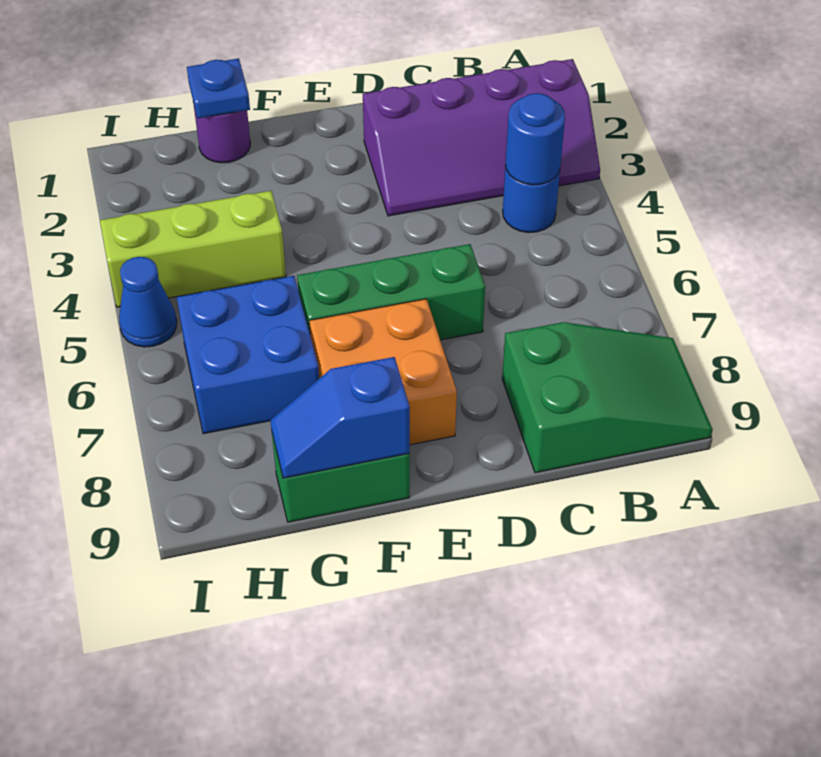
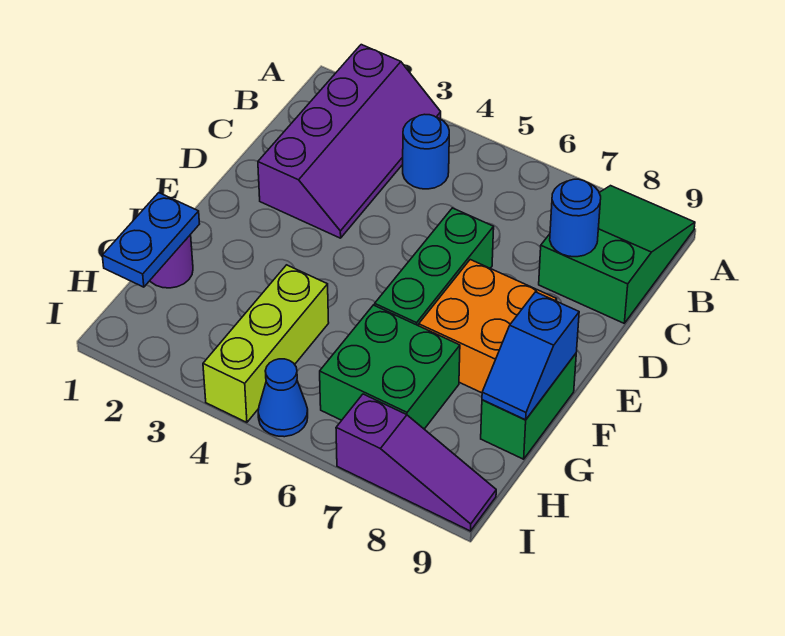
blue 1x1 round brick [506,93,565,185] -> blue 1x1 round brick moved to [550,179,601,257]
blue 1x1 plate [187,58,250,118] -> blue 1x2 plate [102,193,199,287]
blue 2x2 brick [177,276,319,434] -> green 2x2 brick [320,305,460,429]
none -> purple 1x3 slope [336,394,496,531]

